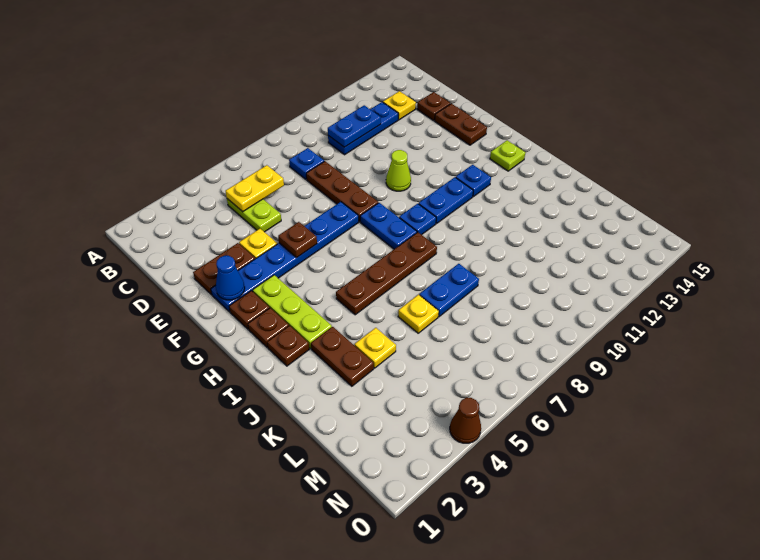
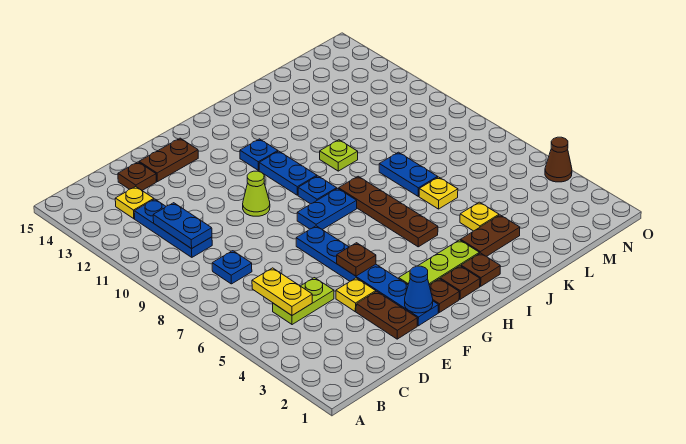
brown 1x3 plate [306,161,378,222] -> none
lime 1x1 plate [490,140,526,171] -> lime 1x1 plate moved to [320,140,358,171]

